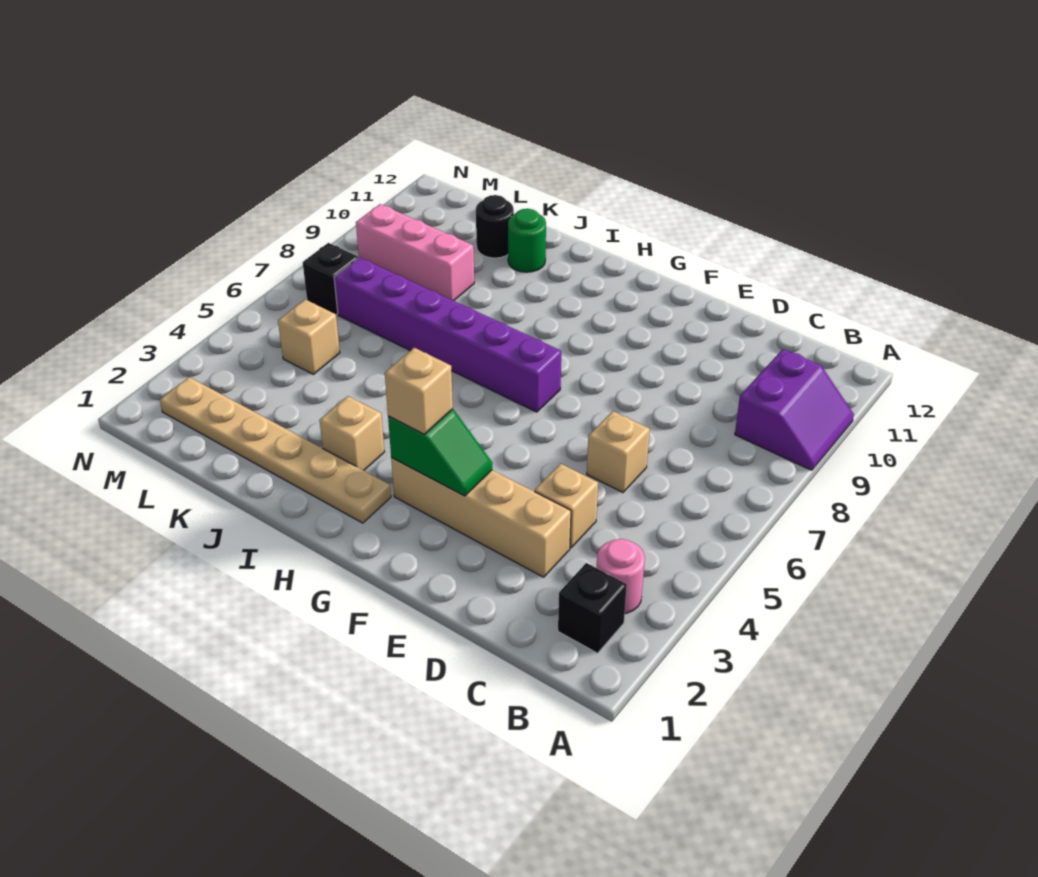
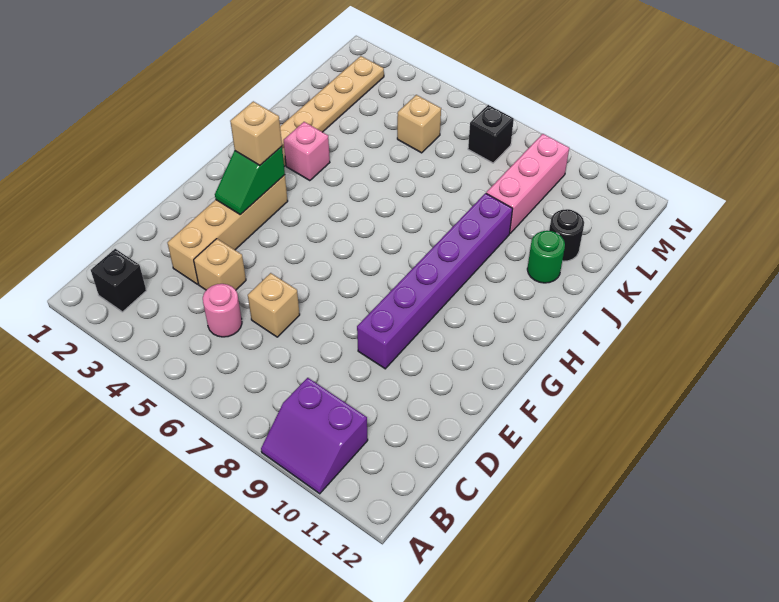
pink 1x1 round brick [596,539,645,614] -> pink 1x1 round brick moved to [203,284,242,337]
purple 1x6 brick [334,257,561,412] -> purple 1x6 brick moved to [357,193,512,369]
tan 1x1 brick [319,396,384,470] -> pink 1x1 brick [284,122,330,181]

